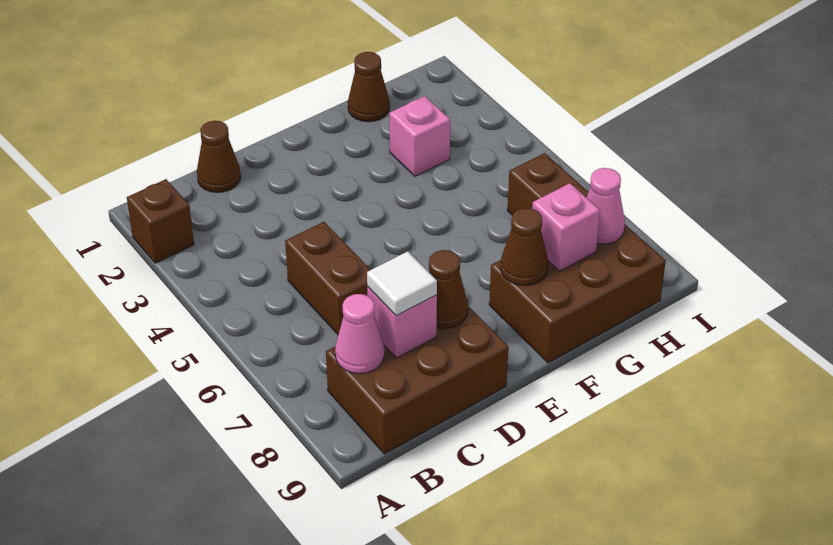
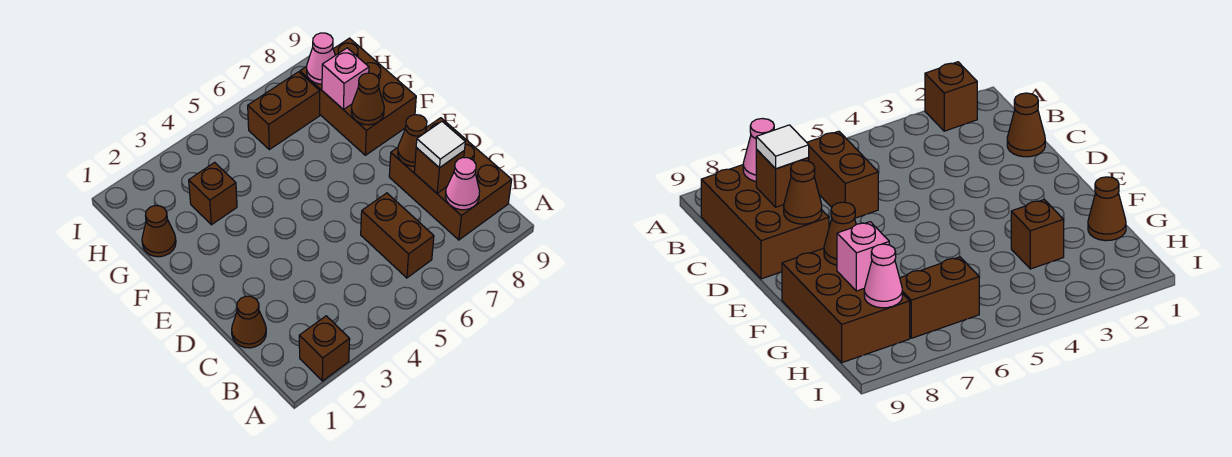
brown 1x2 brick [285,222,371,335] -> brown 1x2 brick turned to [361,193,434,278]
pink 1x1 brick [367,287,437,358] -> brown 1x1 brick [414,148,464,193]
pink 1x1 brick [389,96,450,176] -> brown 1x1 brick [189,162,237,225]

